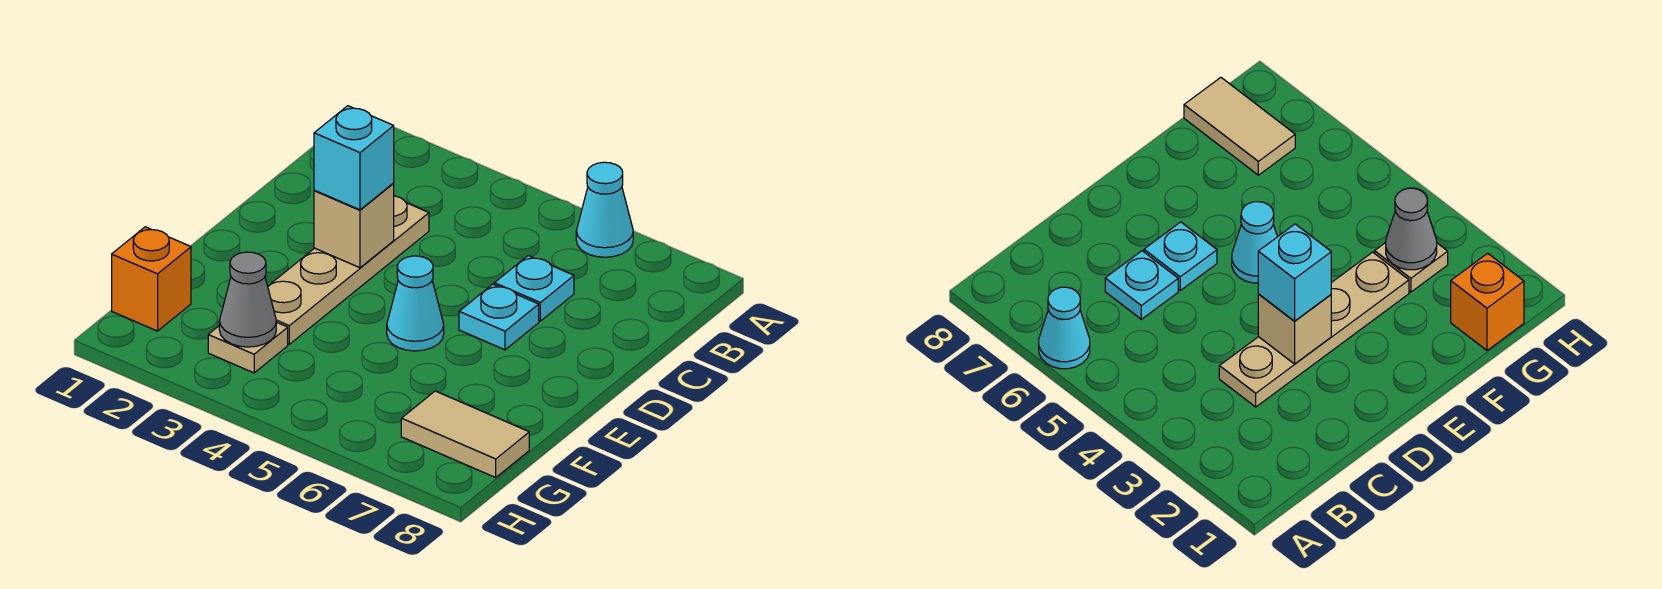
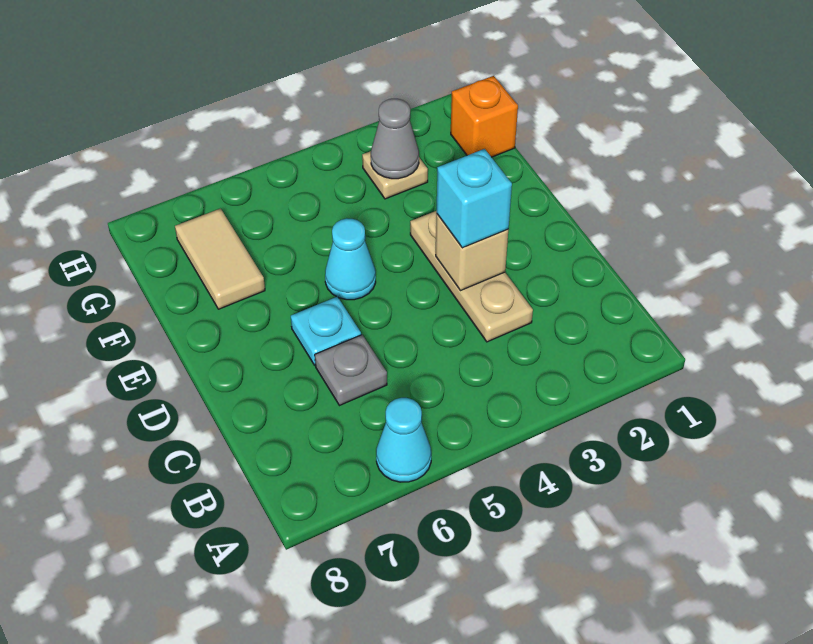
tan 1x4 plate [268,196,429,344] -> tan 1x3 plate [410,211,533,342]
cyan 1x1 plate [494,256,574,321] -> grey 1x1 plate [315,335,387,406]
tan 1x2 tile [401,391,529,477] -> tan 1x2 tile turned to [175,209,265,309]

